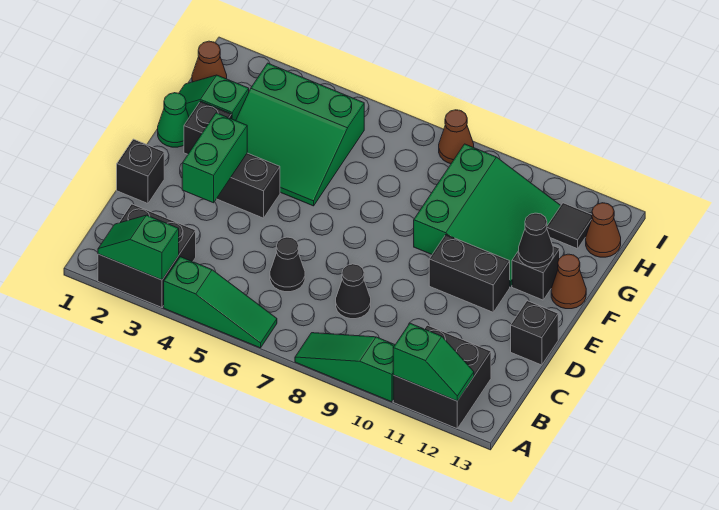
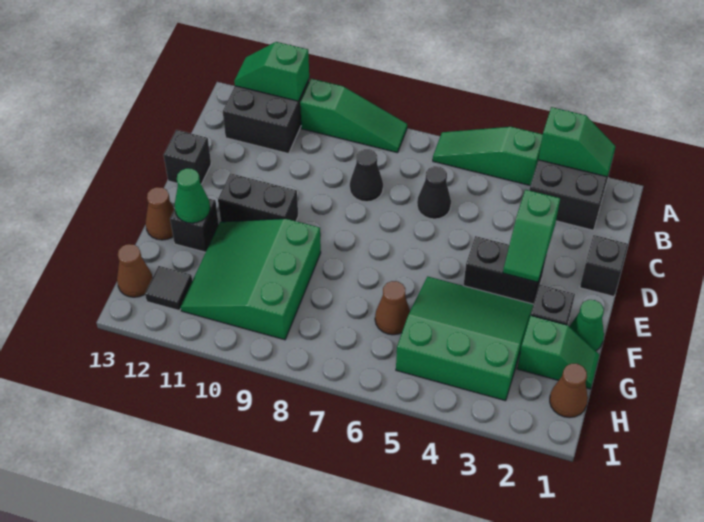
green 1x2 brick [182,113,247,203] -> green 1x2 slope [503,190,560,282]
black 1x1 cone [518,213,553,268] -> green 1x1 cone [175,168,210,223]
brown 1x1 cone [439,110,474,164] -> brown 1x1 cone moved to [375,281,410,335]

